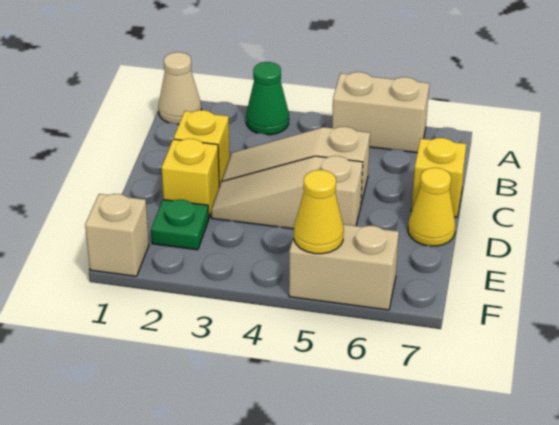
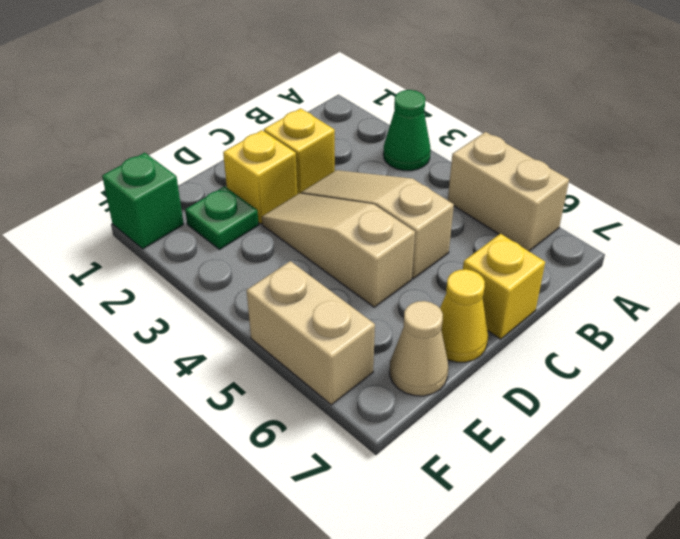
tan 1x1 cone [158,52,201,124] -> tan 1x1 cone moved to [390,301,448,396]
tan 1x1 brick [85,194,149,276] -> green 1x1 brick [102,153,184,249]
yellow 1x1 cone [294,170,344,254] -> none

